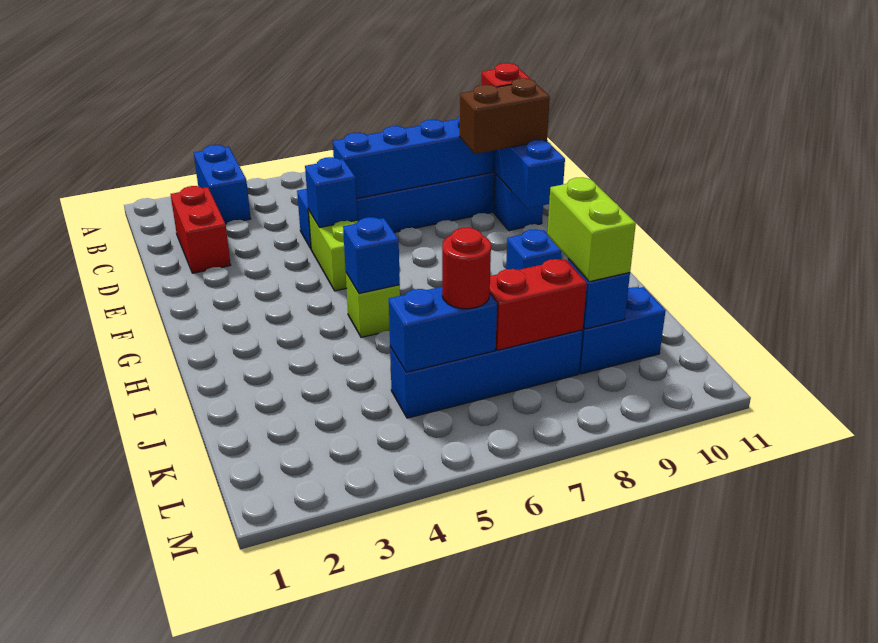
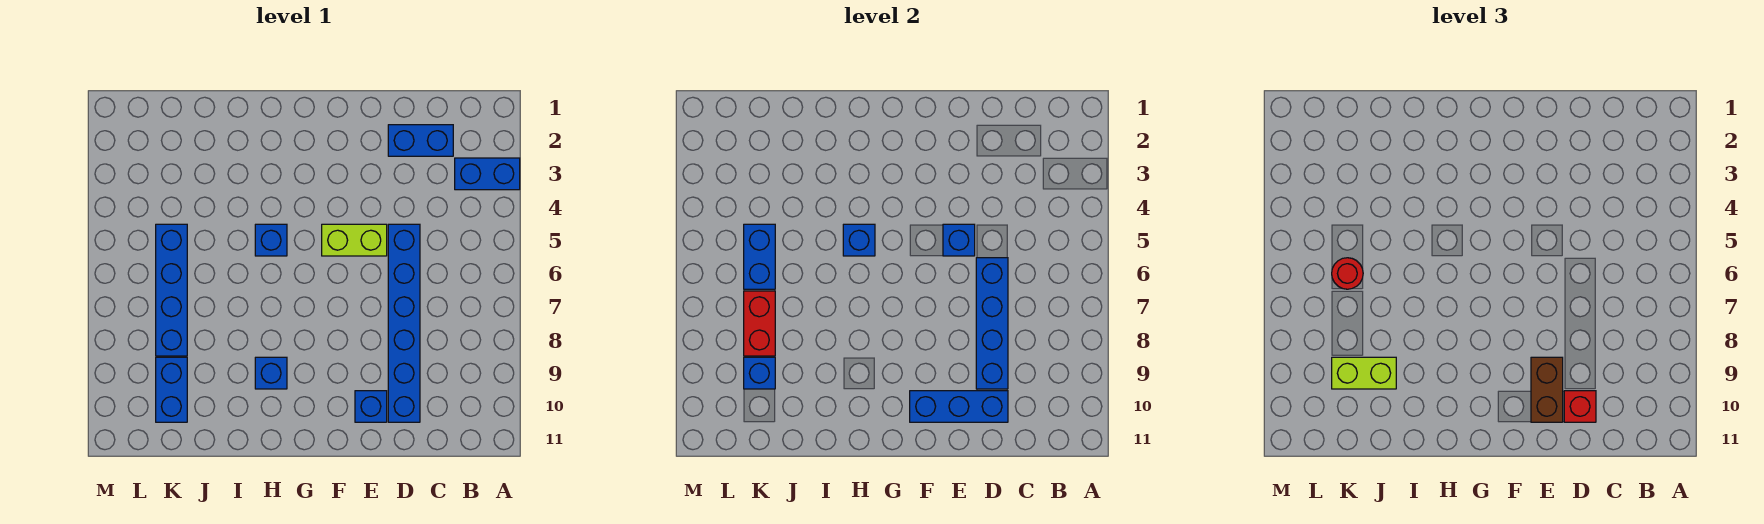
red 1x2 brick [171,186,231,273] -> blue 1x2 brick [388,125,453,156]
lime 1x1 brick [346,273,400,337] -> blue 1x1 brick [255,224,287,256]

